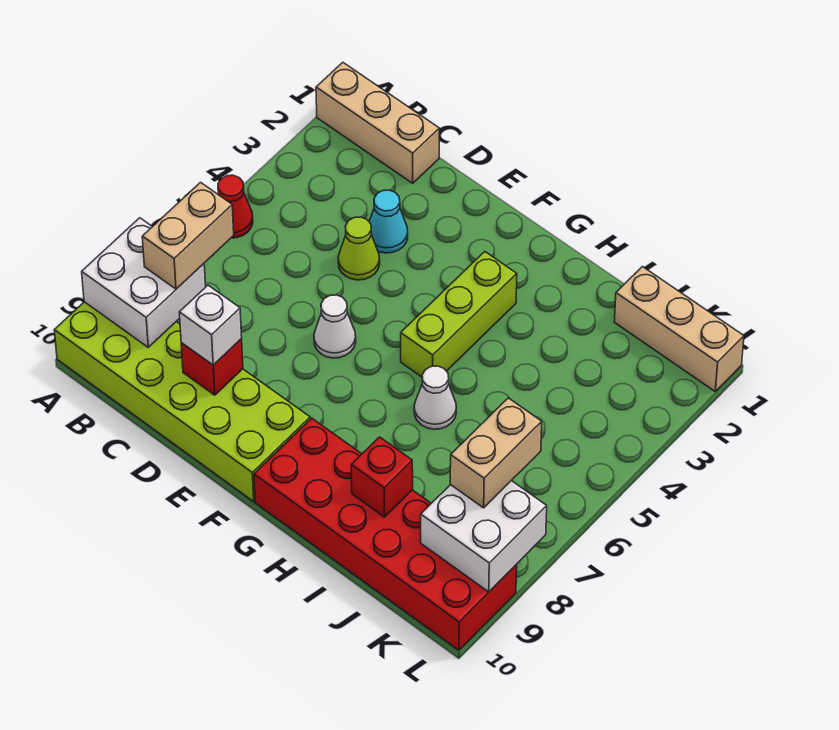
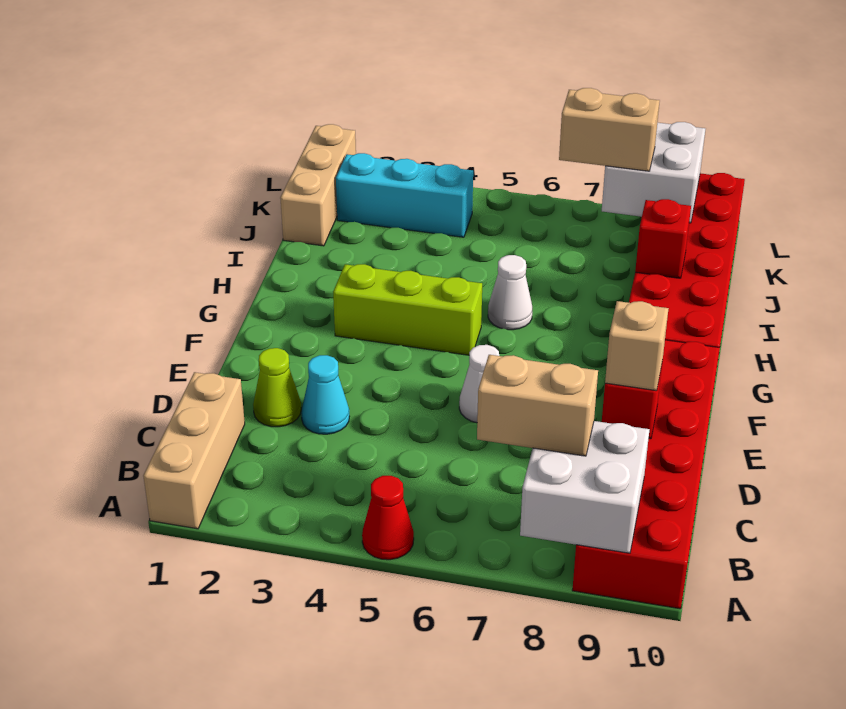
lime 2x6 brick [54,302,310,501] -> red 2x6 brick [572,340,720,609]
lime 1x1 cone [338,217,380,280] -> lime 1x1 cone moved to [253,348,301,427]
white 1x1 brick [179,285,242,365] -> tan 1x1 brick [605,301,669,391]
none -> cyan 1x3 brick [336,153,473,237]

